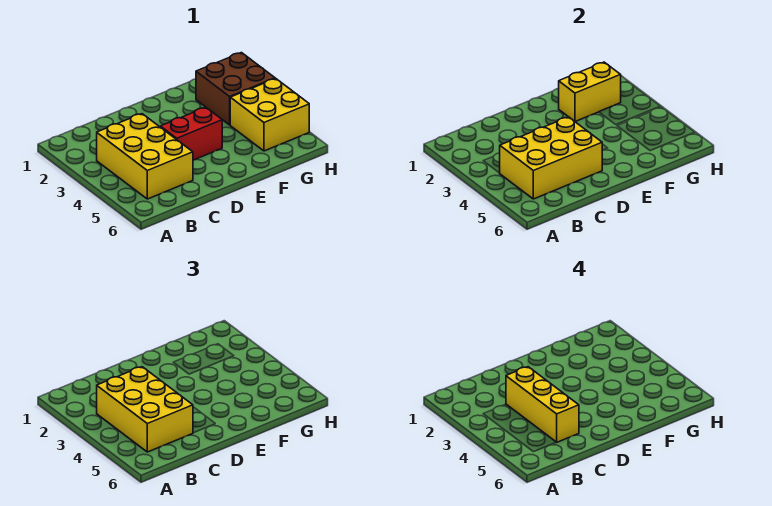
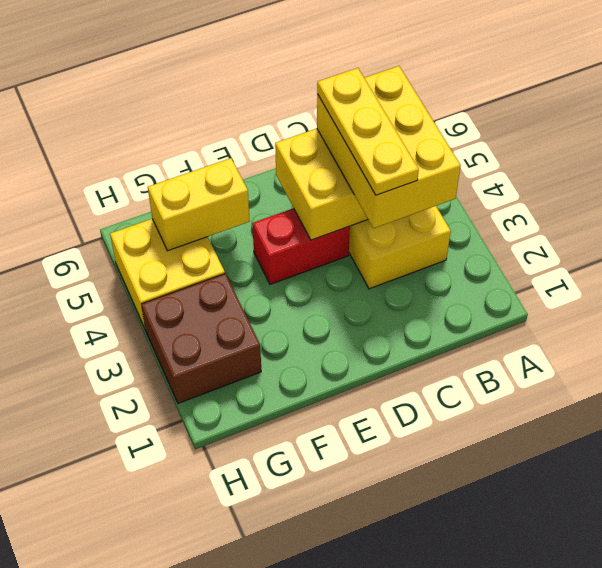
yellow 1x3 brick [506,367,579,442] -> yellow 1x3 plate [317,68,419,195]
yellow 1x2 brick [559,62,621,122] -> yellow 1x2 brick moved to [148,158,250,251]

